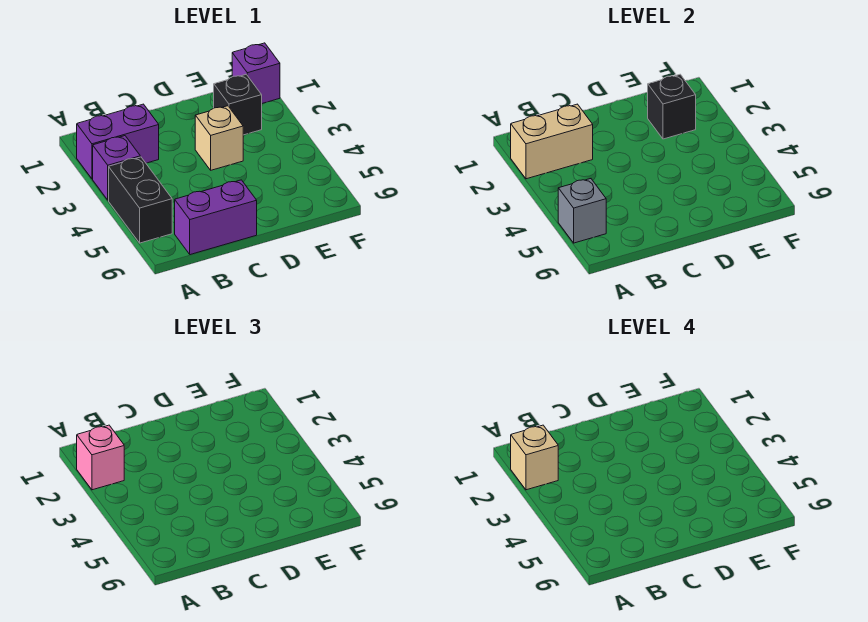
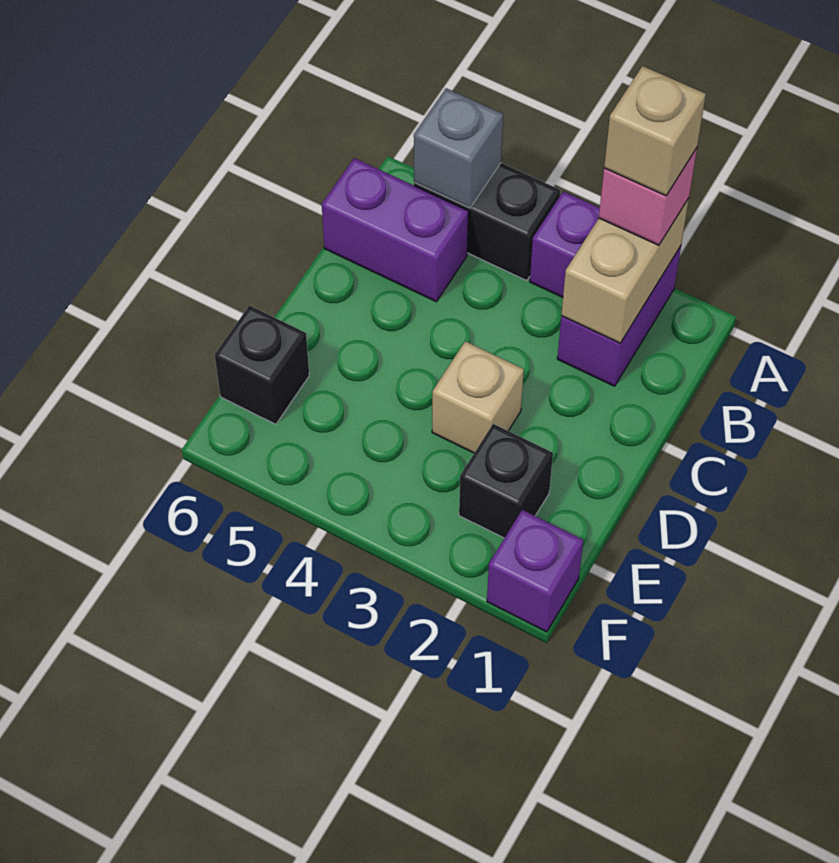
purple 1x2 brick [175,180,257,255] -> purple 1x2 brick turned to [322,158,469,302]
black 1x1 brick [648,74,696,139] -> black 1x1 brick moved to [215,306,309,424]

